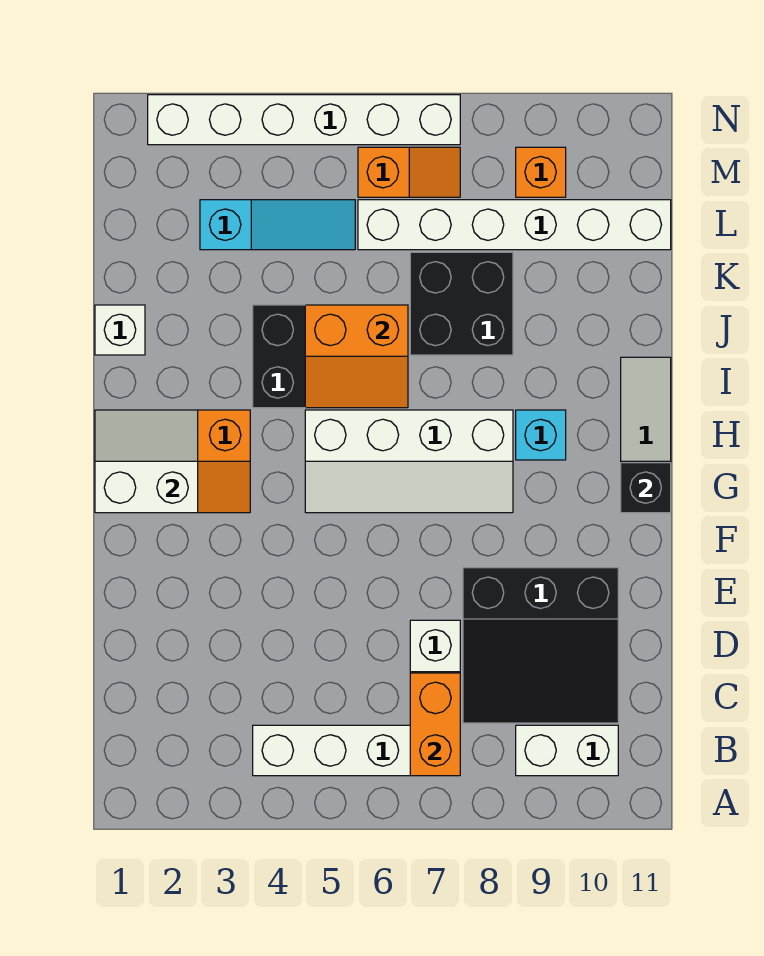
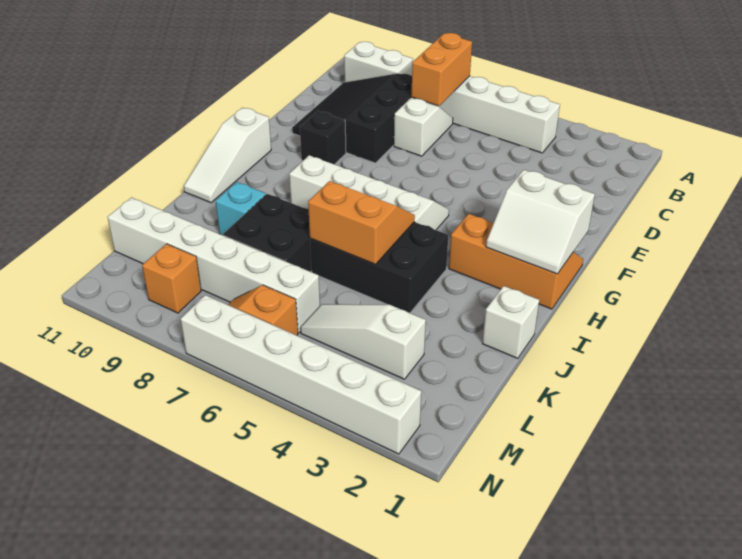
black 3x3 slope [463,568,618,723] -> black 3x3 slope turned to [292,73,416,163]
black 1x1 brick [621,463,671,513] -> black 1x1 brick moved to [300,111,346,165]
cyan 1x1 brick [516,410,566,460] -> cyan 1x1 brick moved to [216,182,266,235]
cyan 1x3 slope [200,200,355,250] -> white 1x3 slope [301,304,426,379]

